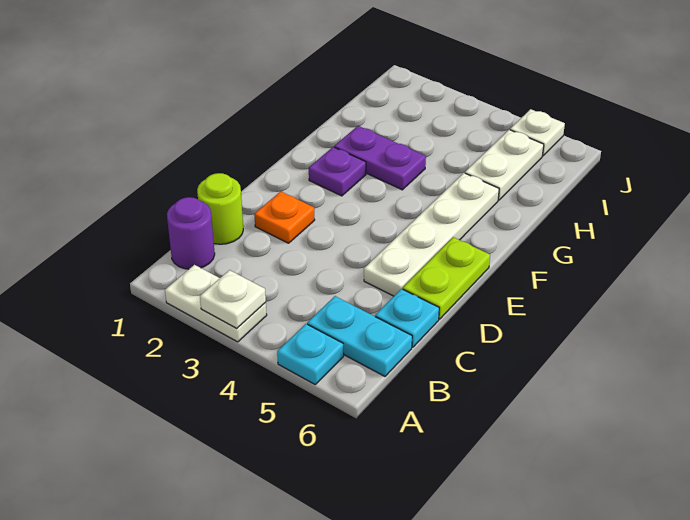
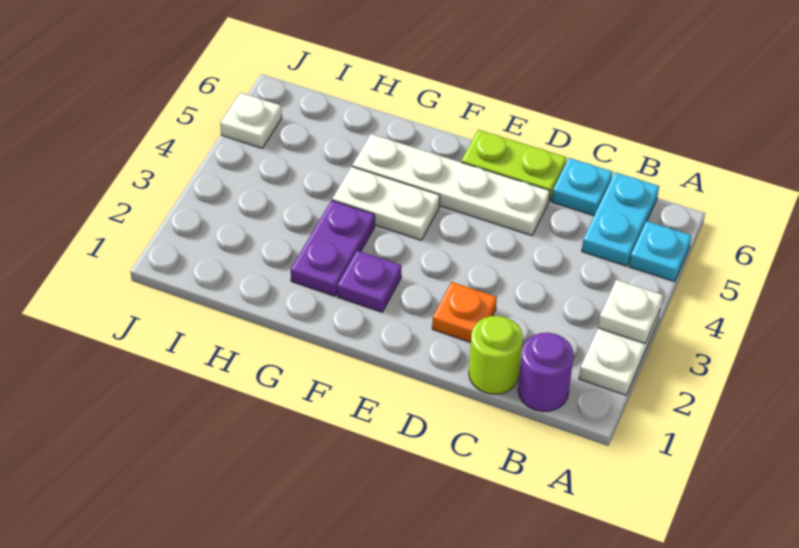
white 1x2 plate [465,130,544,200] -> white 1x2 plate moved to [332,167,440,240]

